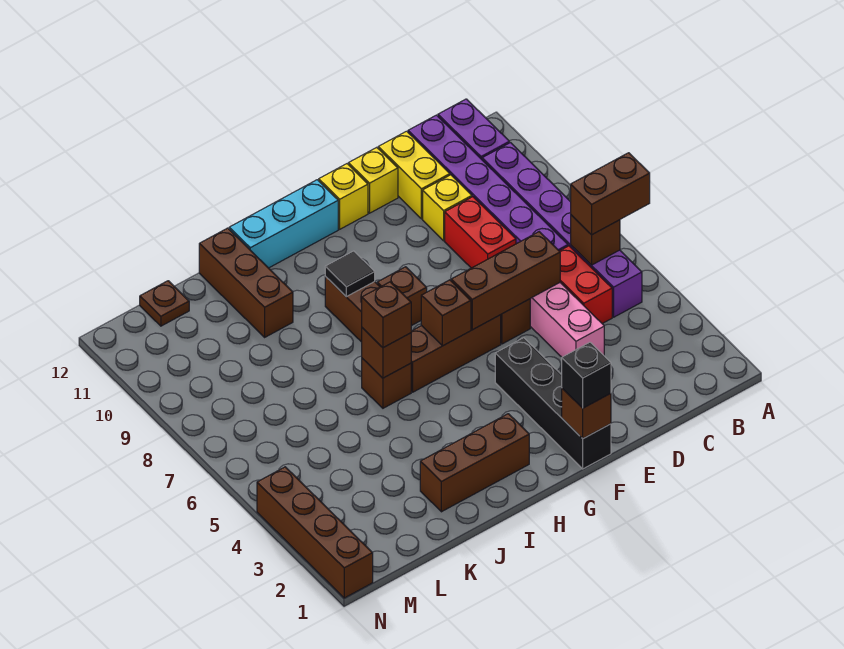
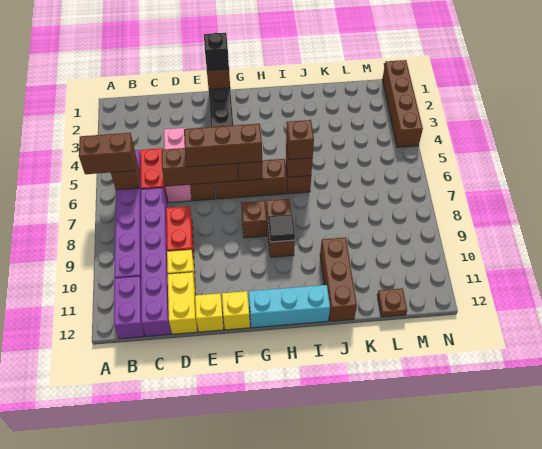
brown 1x3 brick [420,414,529,512] -> brown 1x3 brick moved to [184,124,262,167]

